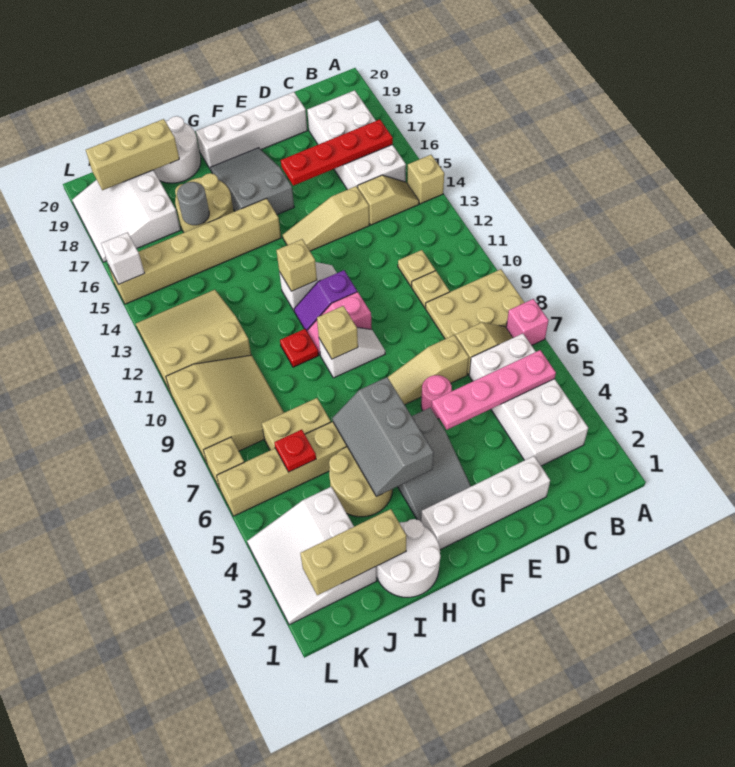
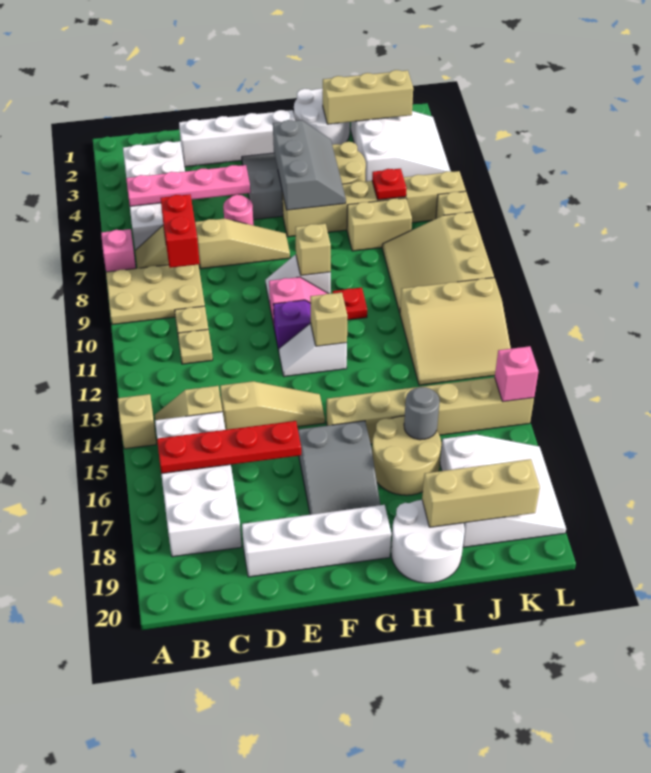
none -> red 1x2 brick [161,194,200,268]
white 1x1 brick [101,232,145,284] -> pink 1x1 brick [495,346,538,402]

